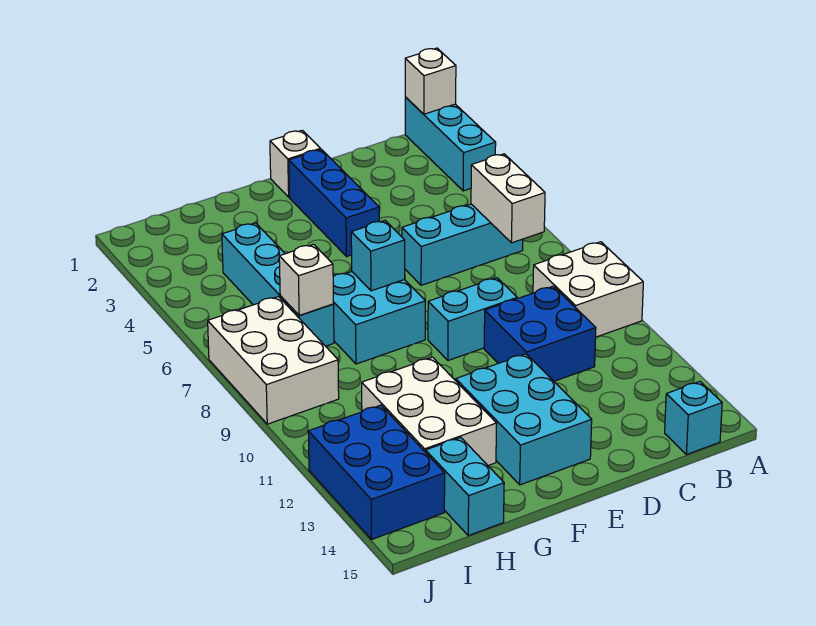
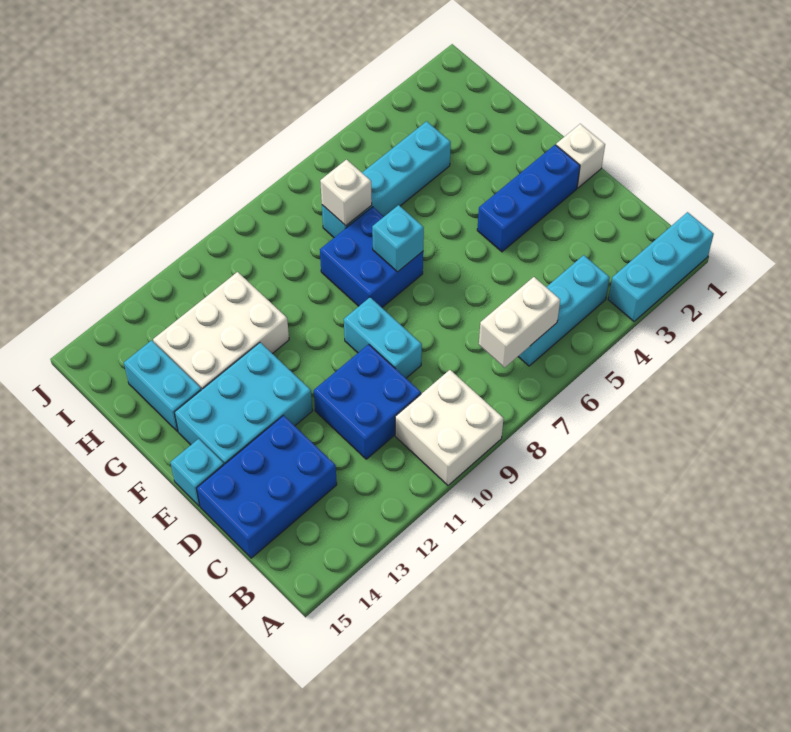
white 1x1 brick [405,48,456,114] -> none
cyan 1x3 brick [402,204,523,285] -> cyan 1x3 brick turned to [518,255,610,366]
cyan 1x1 brick [665,382,722,455] -> cyan 1x1 brick moved to [170,439,224,506]
cyan 2x2 brick [333,272,425,364] -> blue 2x2 brick [320,207,423,307]
cyan 1x2 brick [426,437,504,536] -> cyan 1x2 brick turned to [124,340,201,431]
white 2x3 brick [208,297,339,424] -> none
blue 2x3 brick [308,405,445,540] -> blue 2x3 brick moved to [197,415,337,558]

